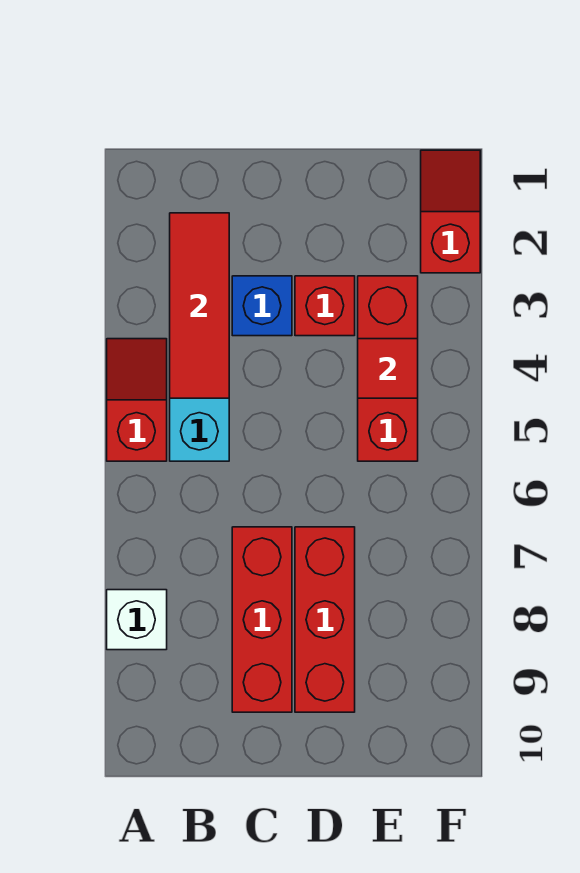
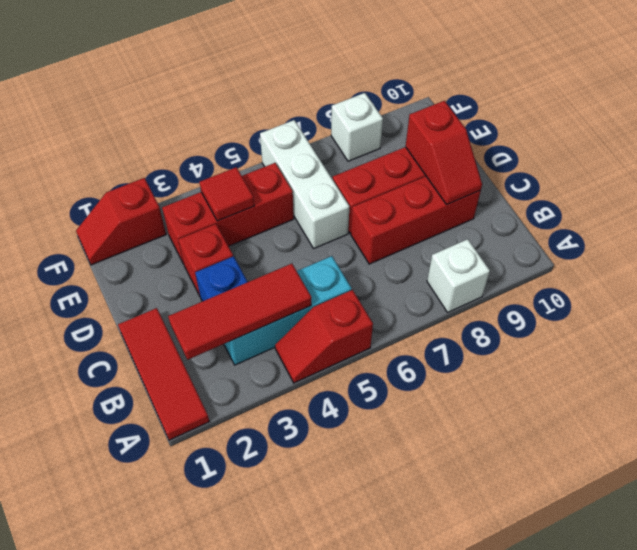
none -> red 1x3 tile [118,308,209,440]
none -> red 1x2 slope [406,101,482,204]
none -> white 1x3 brick [260,120,350,248]
none -> white 1x1 brick [331,93,383,161]

